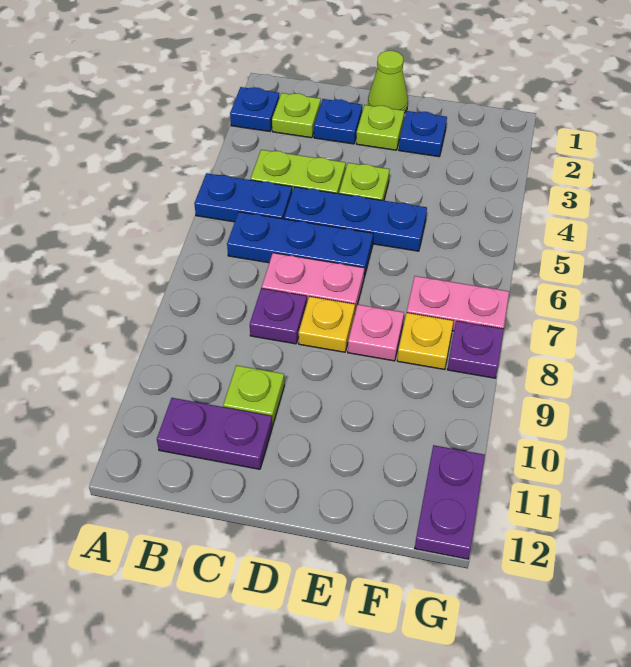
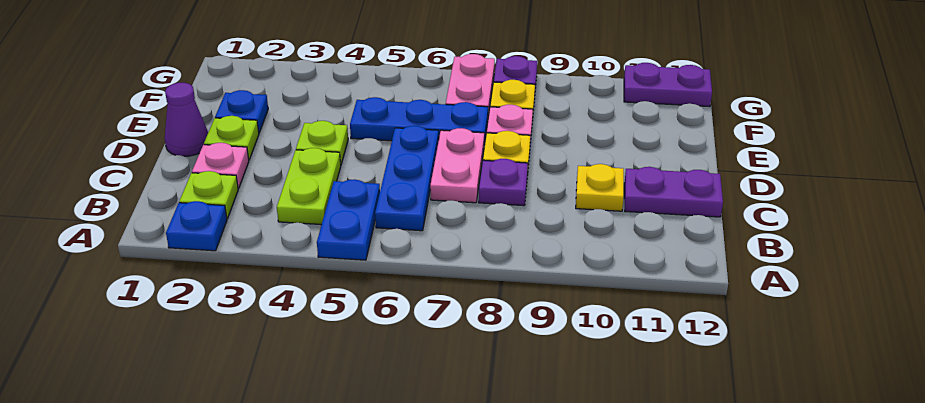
purple 1x2 plate [157,398,272,469] -> purple 1x2 plate turned to [624,167,723,217]
blue 1x1 plate [314,99,362,144] -> pink 1x1 plate [192,143,249,189]
blue 1x3 plate [284,187,427,251] -> blue 1x3 plate turned to [350,97,488,144]
lime 1x1 plate [223,365,284,425] -> yellow 1x1 plate [576,164,624,211]
lime 1x1 cone [368,51,408,113] -> purple 1x1 cone [165,83,208,156]

